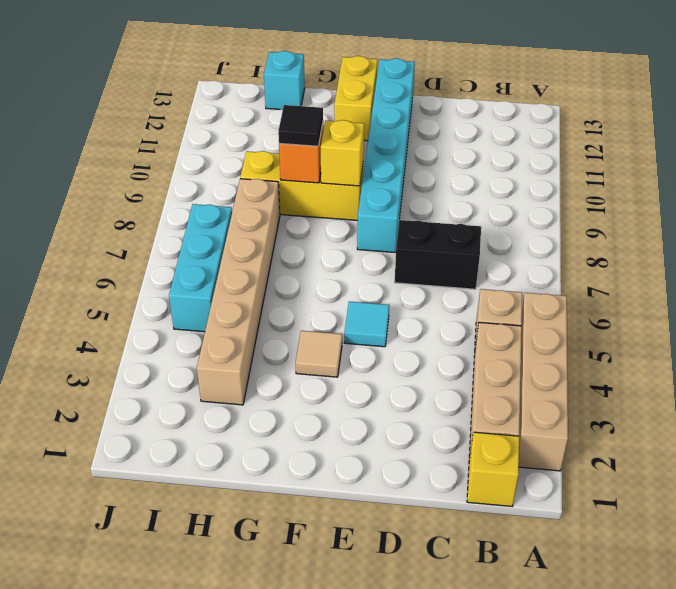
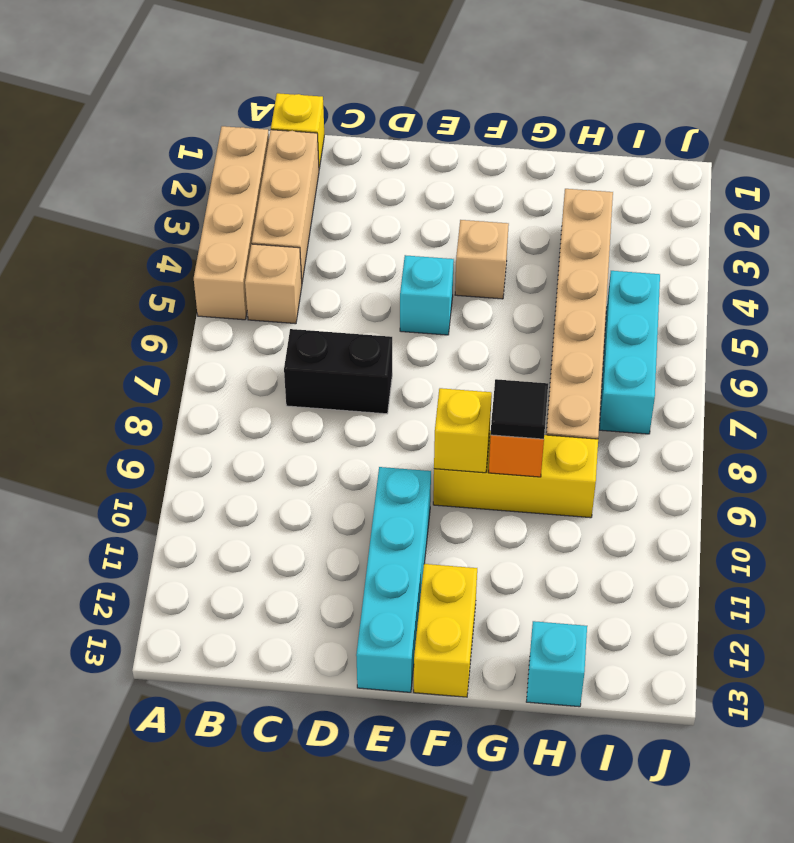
cyan 1x1 tile [344,302,389,347] -> cyan 1x1 brick [400,255,454,335]
cyan 1x6 brick [357,58,415,252] -> cyan 1x4 brick [356,467,431,692]
tan 1x1 tile [296,331,342,377] -> tan 1x1 brick [455,220,509,299]

